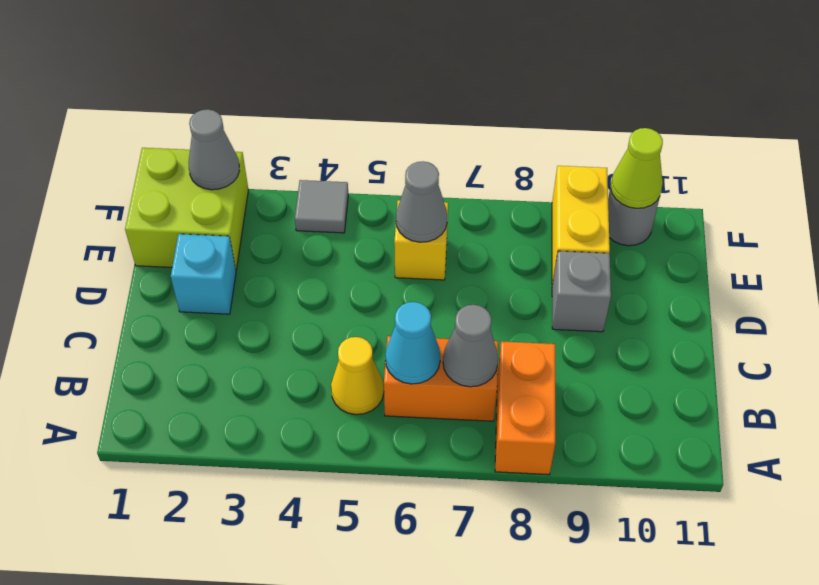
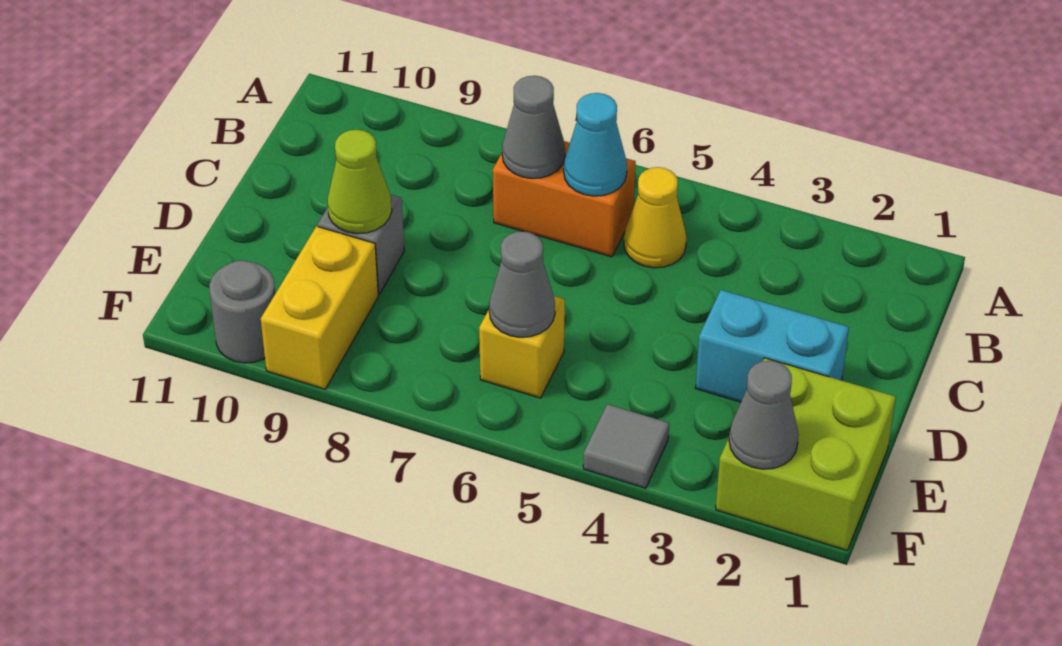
orange 1x2 brick [495,341,555,475] -> none
cyan 1x1 brick [171,234,236,314] -> cyan 1x2 brick [696,290,849,402]
lime 1x1 cone [610,128,663,208] -> lime 1x1 cone moved to [327,130,392,234]

